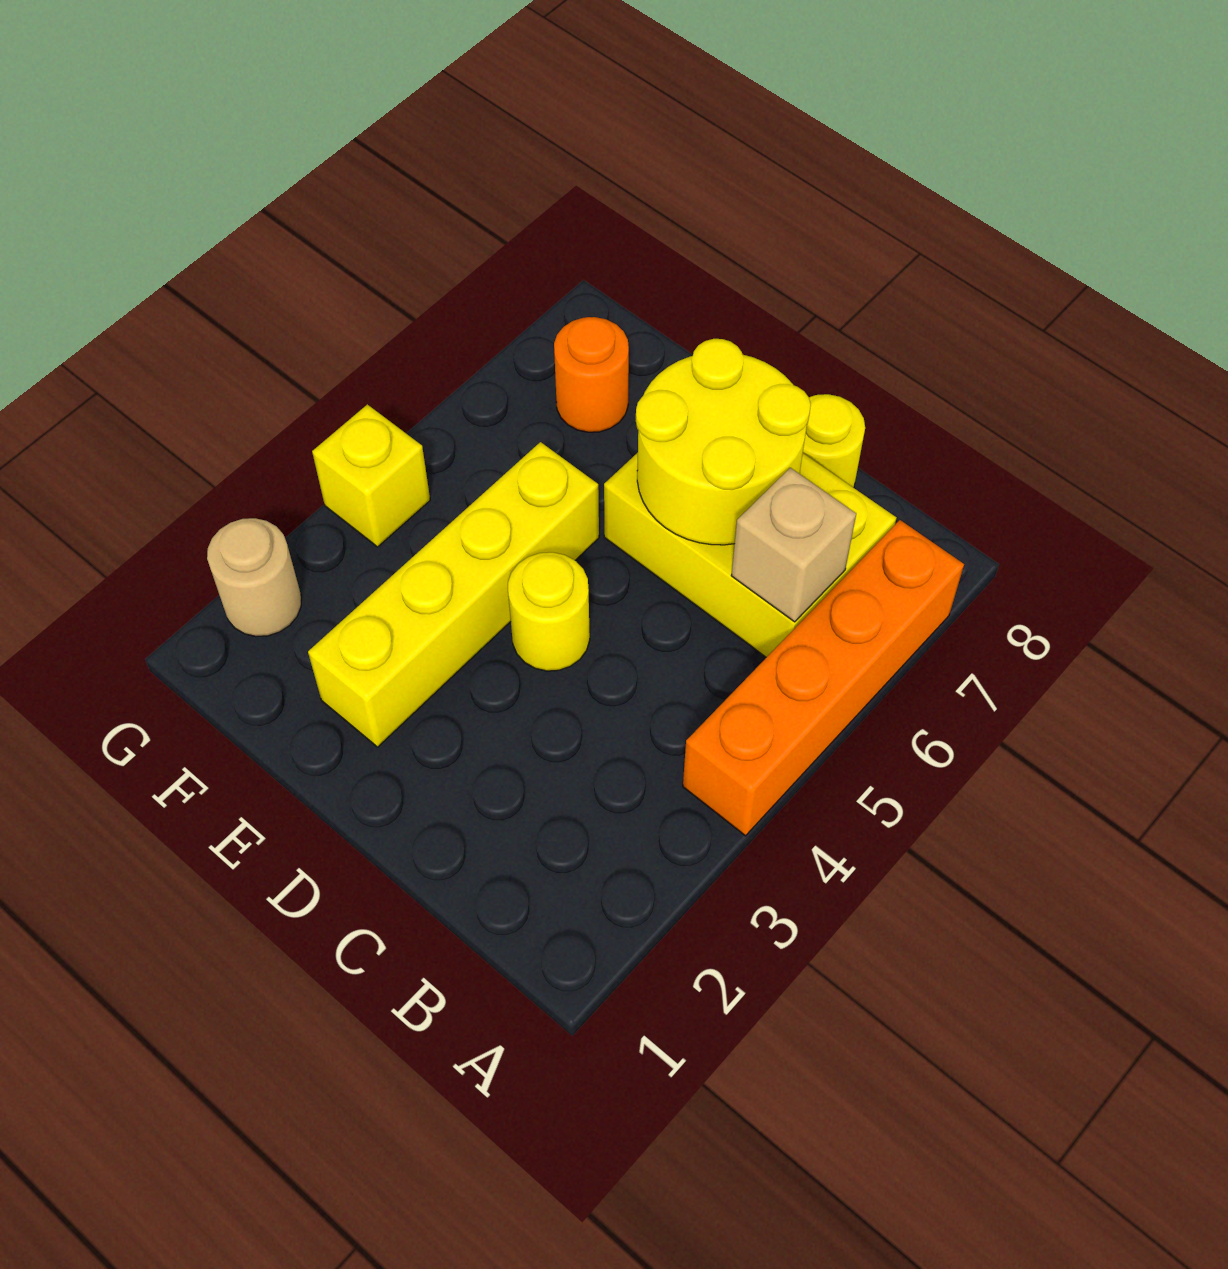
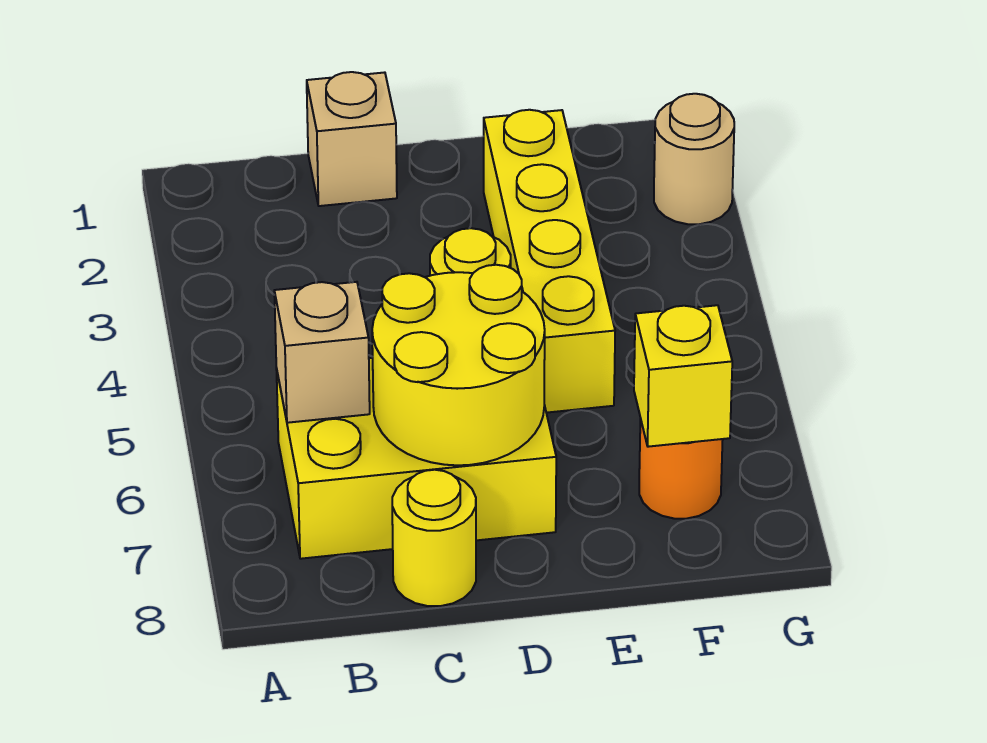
orange 1x4 brick [683,520,964,836] -> none
none -> tan 1x1 brick [307,72,397,206]
yellow 1x1 brick [312,404,430,547] -> yellow 1x1 brick moved to [634,305,732,447]

